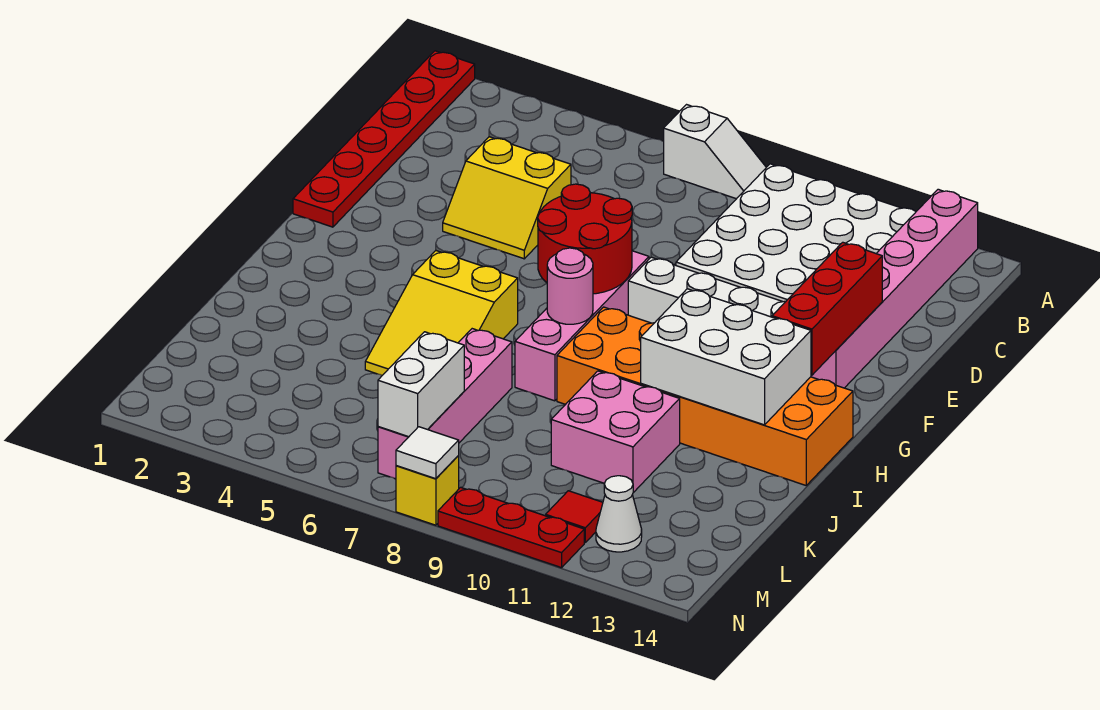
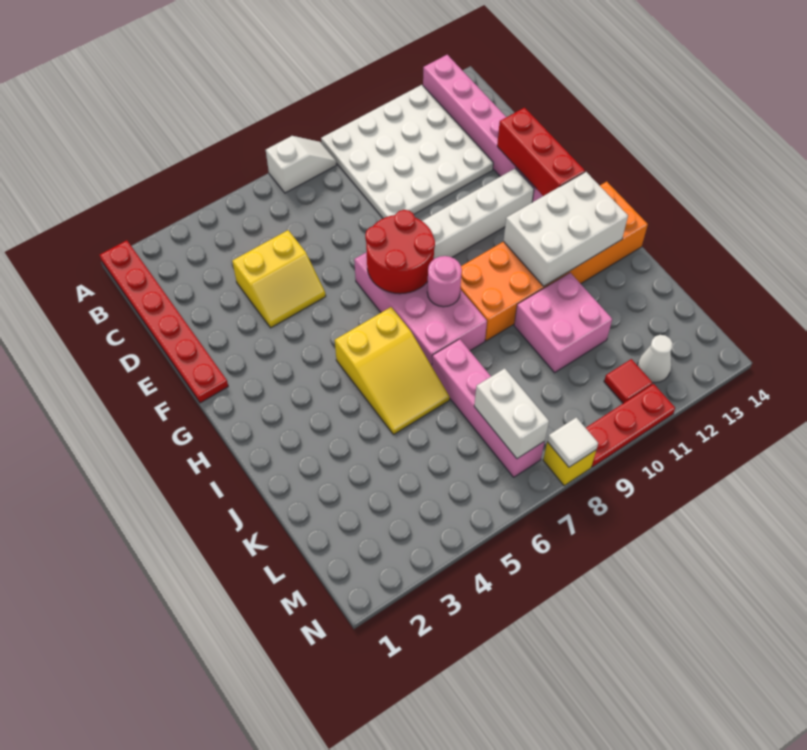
pink 1x4 brick [515,251,649,401] -> pink 2x4 brick [354,252,487,366]

